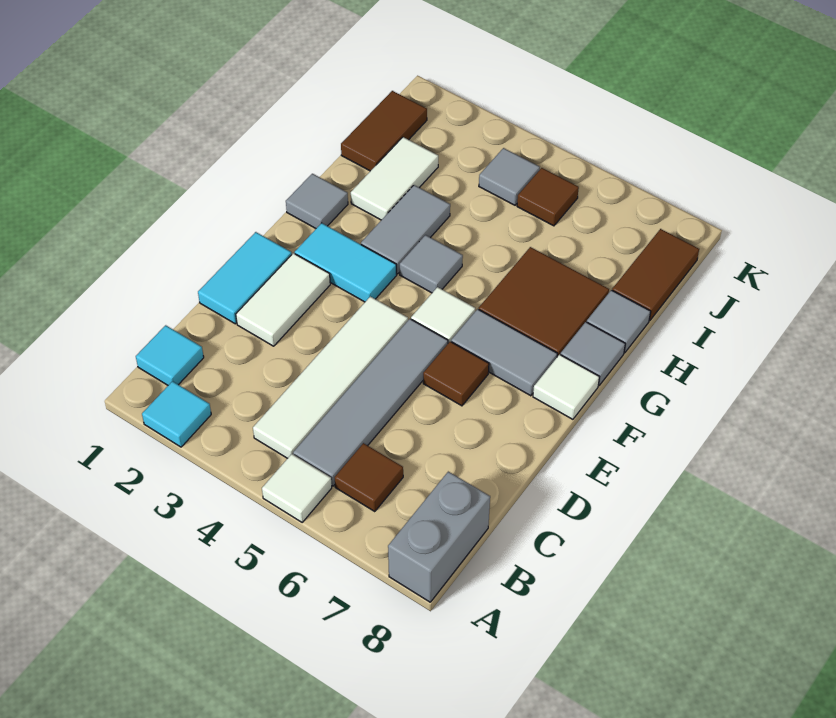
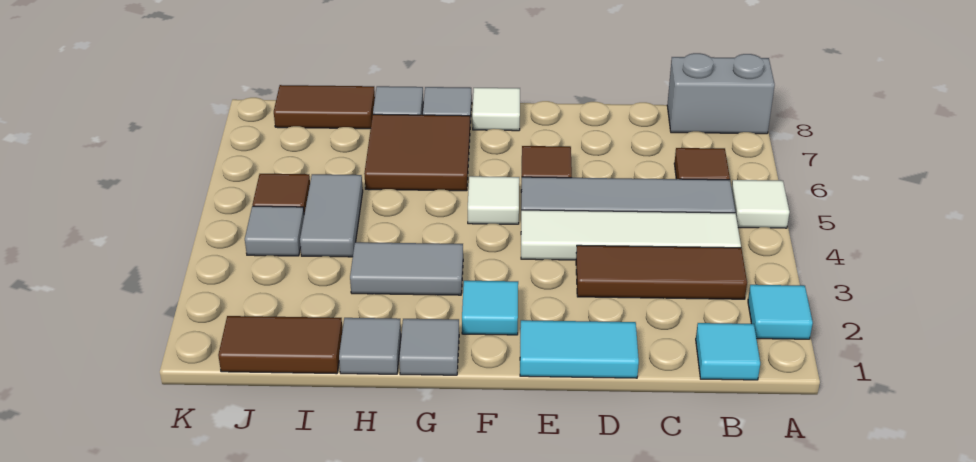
none -> brown 1x3 tile [576,245,747,299]
white 1x2 tile [236,253,330,346] -> none
cyan 1x2 tile [295,223,397,302] -> cyan 1x1 tile [462,281,518,335]
grey 1x2 tile [451,309,557,396] -> grey 1x2 tile moved to [300,174,363,257]
grey 1x1 tile [400,235,463,293] -> grey 1x1 tile moved to [339,318,401,374]
white 1x2 tile [351,137,438,220] -> none

